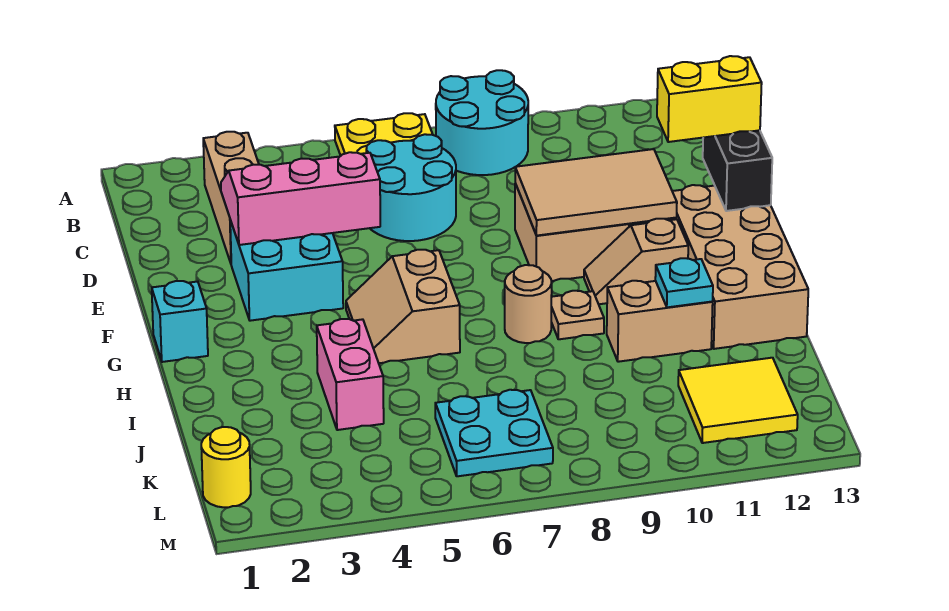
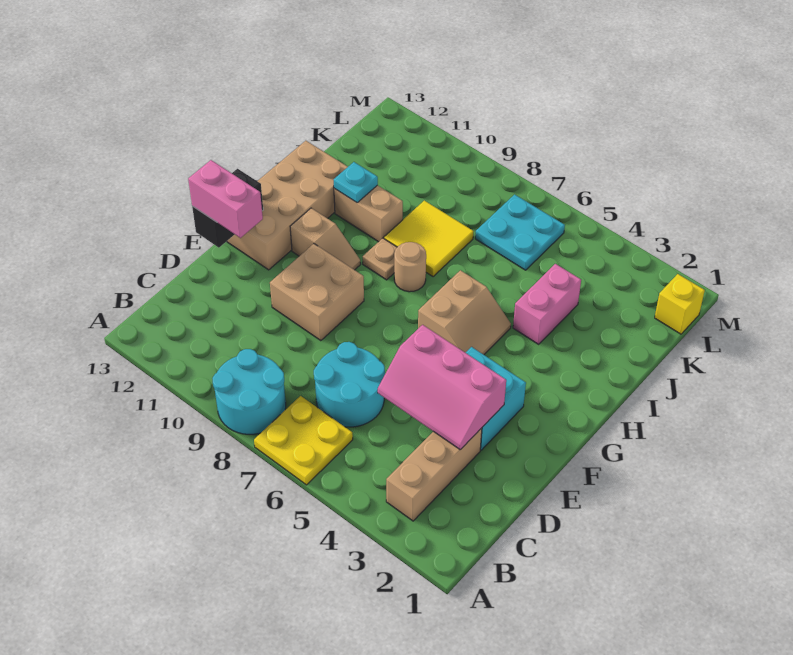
tan 2x3 tile [515,149,677,236] -> none
yellow 1x2 brick [657,56,762,142] -> pink 1x2 brick [188,160,263,238]
cyan 1x1 brick [152,281,208,362] -> none
yellow 2x2 tile [678,358,798,443] -> yellow 2x2 tile moved to [384,201,474,277]
yellow 1x1 round brick [201,427,251,507] -> yellow 1x1 brick [655,274,705,334]

